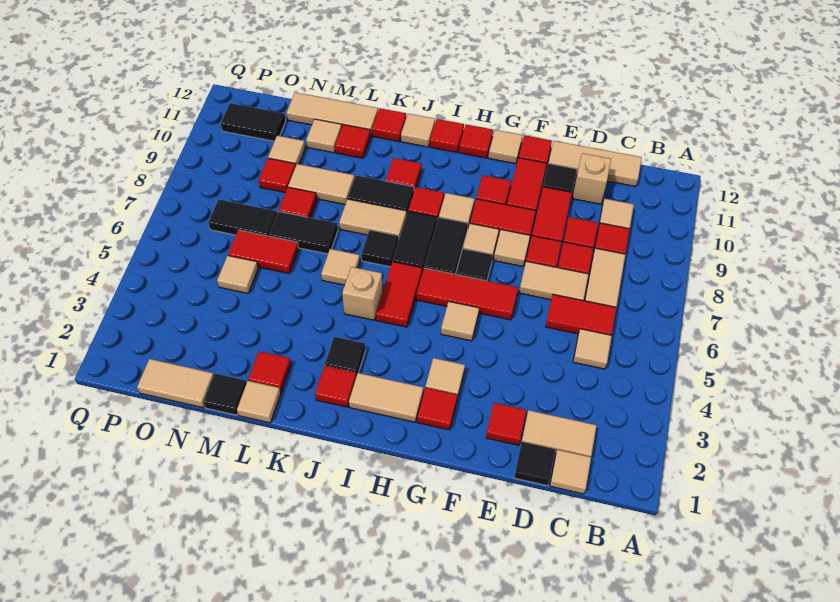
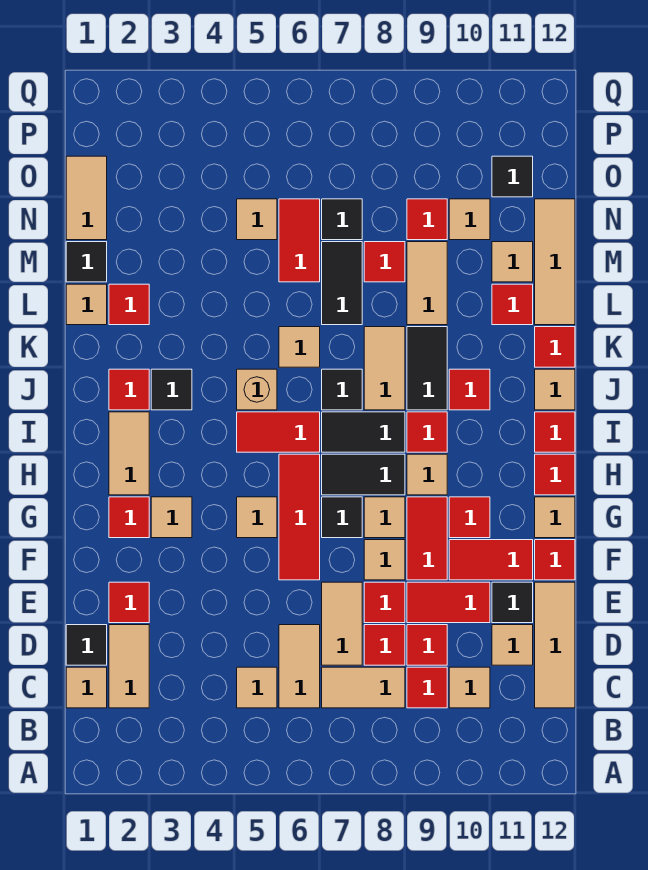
red 1x2 tile [546,295,616,335] -> tan 1x2 tile [279,625,320,708]
tan 1x1 brick [572,153,611,204] -> tan 1x1 tile [492,625,533,665]
black 1x2 tile [208,199,277,236] -> black 1x1 tile [322,199,362,240]
black 1x2 tile [221,103,286,141] -> black 1x1 tile [492,156,533,197]

